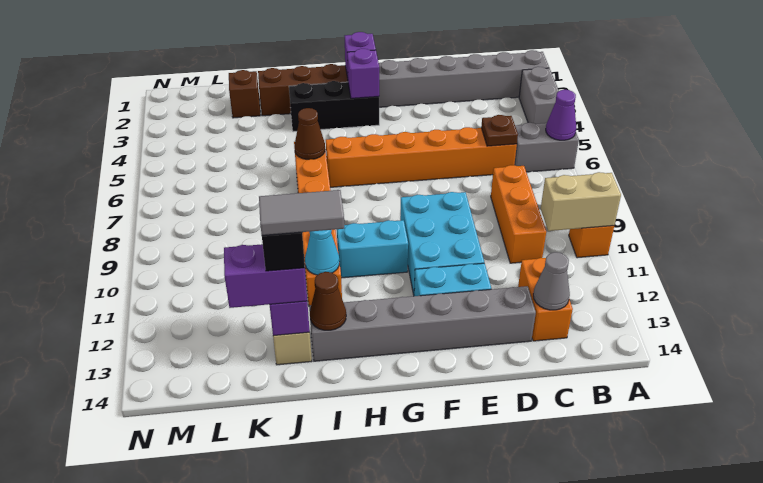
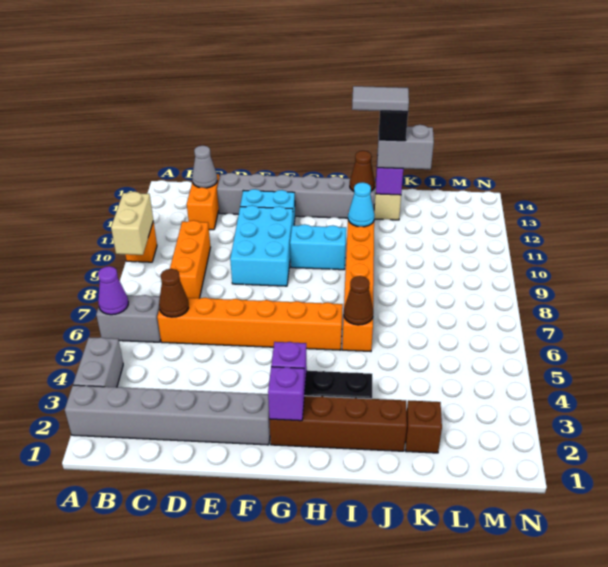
tan 1x2 brick [541,172,621,231] -> tan 1x2 brick turned to [111,192,153,255]
brown 1x1 plate [481,115,518,146] -> brown 1x1 cone [159,269,189,317]
purple 1x2 brick [224,244,307,308] -> grey 1x2 brick [377,125,434,169]

